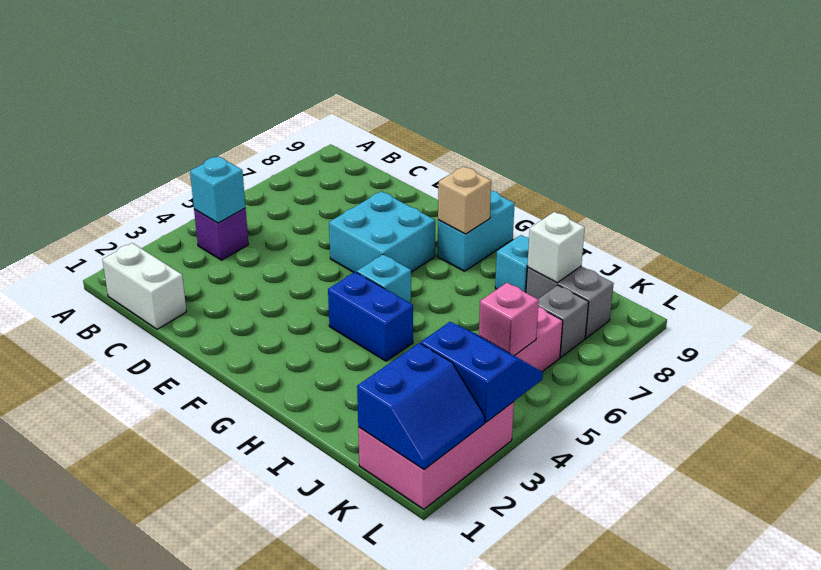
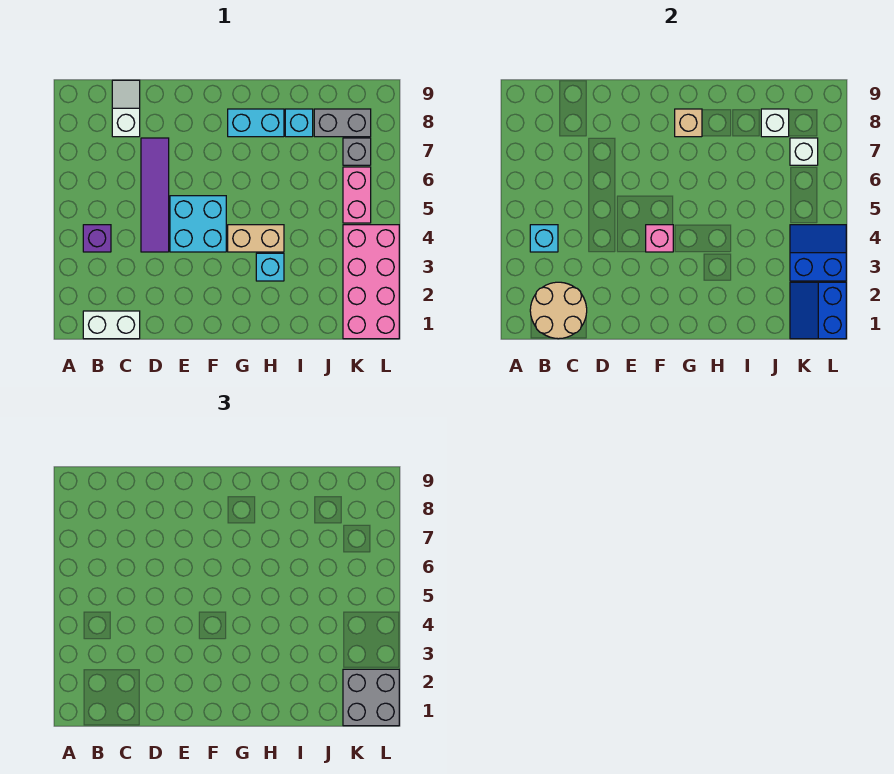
none -> tan 2x2 round brick [530,282,587,339]
none -> white 1x2 slope [112,80,140,137]
none -> purple 1x4 tile [141,138,169,252]
cyan 2x2 brick [329,191,435,272] -> cyan 2x2 brick moved to [170,196,226,252]
blue 1x2 brick [328,272,413,361] -> tan 1x2 brick [228,225,284,252]
cyan 1x1 brick [357,254,411,304] -> cyan 1x1 brick moved to [256,253,284,281]
cyan 1x2 brick [438,191,515,271] -> cyan 1x2 brick turned to [228,109,284,137]
pink 2x3 brick [358,402,514,509] -> pink 2x4 brick [343,225,399,339]
blue 2x2 slope [357,343,485,469] -> blue 2x2 slope turned to [790,282,846,339]
none -> grey 2x2 brick [343,669,399,726]
pink 1x1 brick [479,283,539,356] -> pink 1x1 brick moved to [646,225,673,252]
none -> white 1x1 brick [790,138,818,165]

